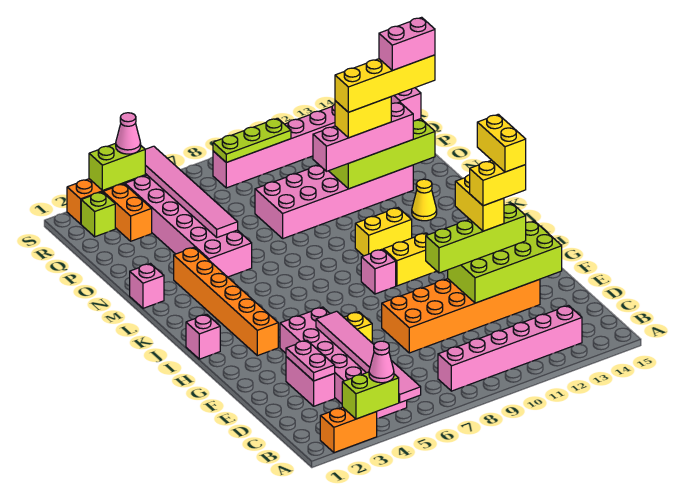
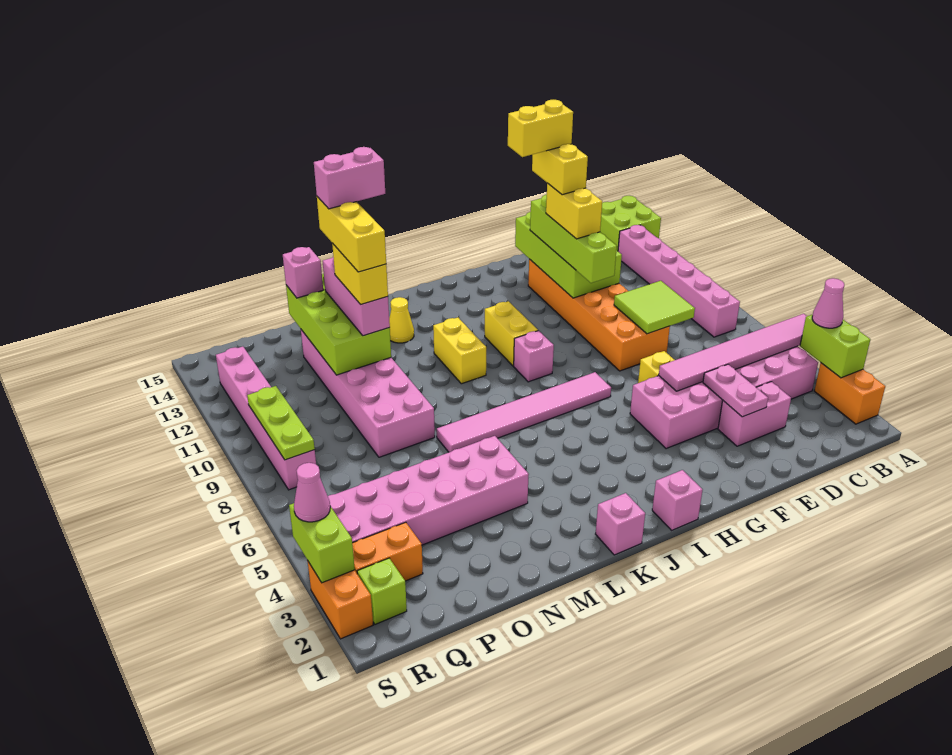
none -> lime 2x2 brick [600,196,661,251]
pink 1x2 plate [286,340,335,381] -> pink 1x2 plate turned to [703,364,768,417]
none -> lime 2x2 tile [614,281,695,334]
yellow 1x2 brick [455,175,504,231] -> yellow 1x2 brick turned to [546,183,602,239]
orange 1x6 brick [174,247,278,356] -> none
pink 1x1 brick [130,264,164,308] -> pink 1x1 brick moved to [596,493,645,555]
pink 1x6 tile [145,146,238,237] -> pink 1x6 tile moved to [437,372,611,452]
pink 1x4 brick [313,102,413,171] -> pink 1x3 brick [323,257,390,336]
yellow 1x4 brick [335,55,435,112] -> yellow 1x3 brick [317,197,386,272]
pink 1x2 brick [379,17,435,70] -> pink 1x2 brick turned to [314,147,385,209]

